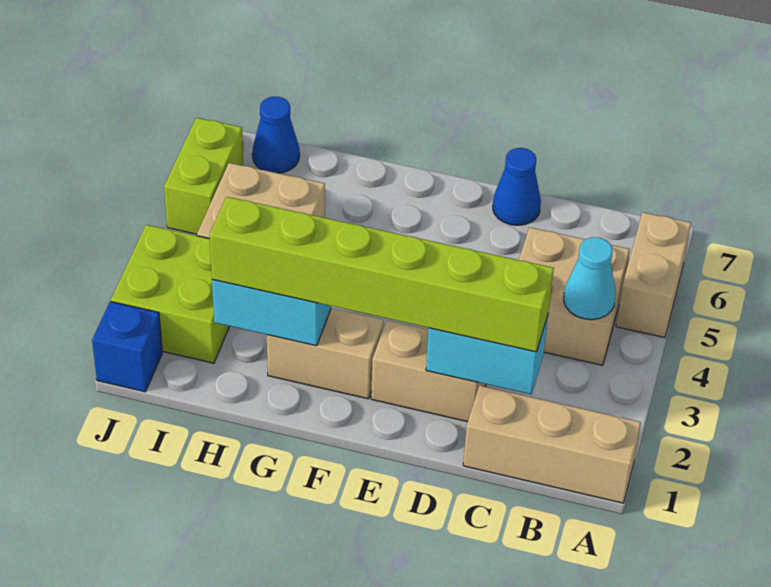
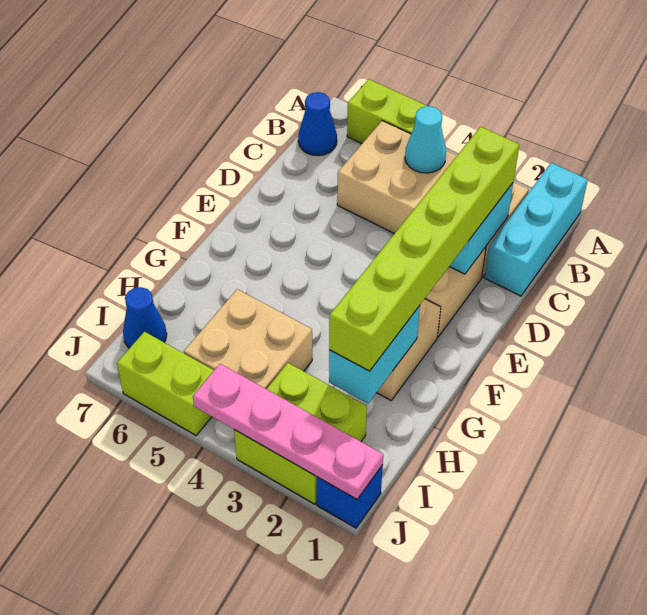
tan 1x3 brick [463,385,641,503] -> cyan 1x3 brick [484,163,588,296]
tan 1x2 brick [616,212,691,338] -> lime 1x2 brick [347,79,427,144]
tan 2x2 brick [519,227,630,365] -> tan 2x4 brick [337,121,529,277]
blue 1x1 cone [493,148,541,225] -> blue 1x1 cone moved to [298,92,337,156]
none -> pink 1x4 plate [193,364,383,499]

